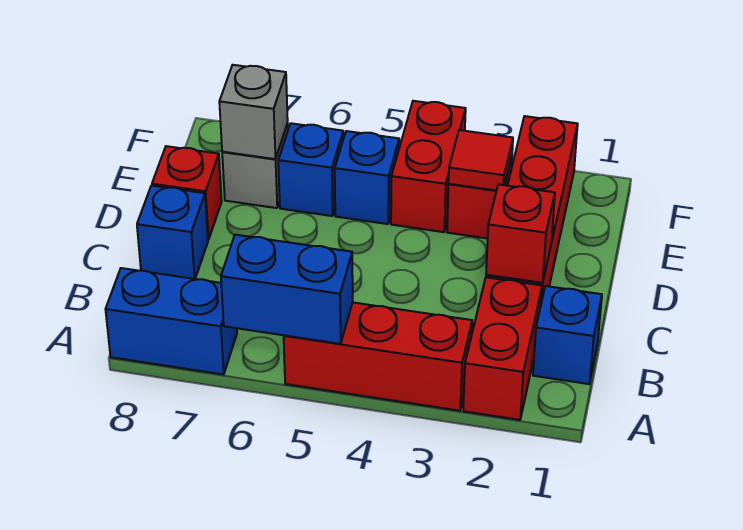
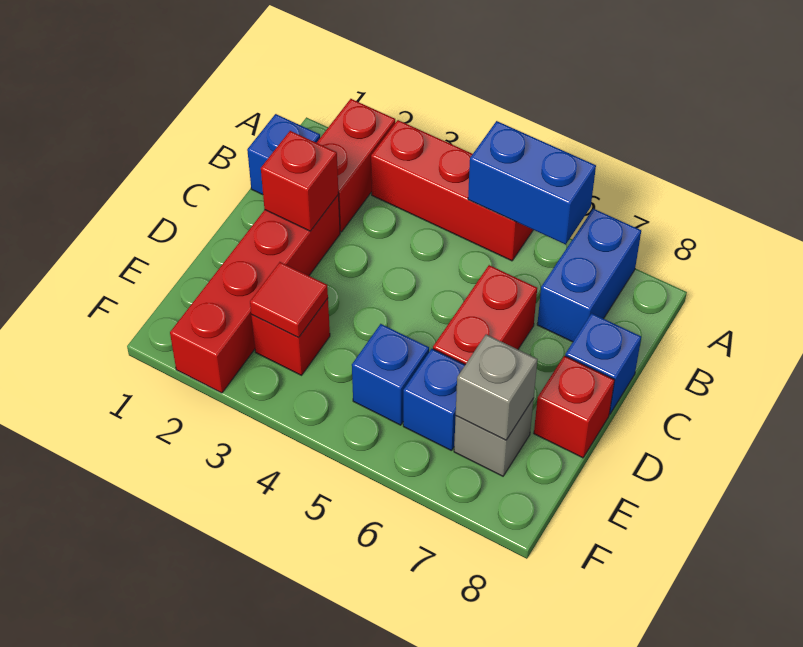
blue 1x2 brick [106,268,237,374] -> blue 1x2 brick turned to [537,209,641,342]
red 1x2 brick [391,101,466,232] -> red 1x2 brick moved to [433,265,537,365]

